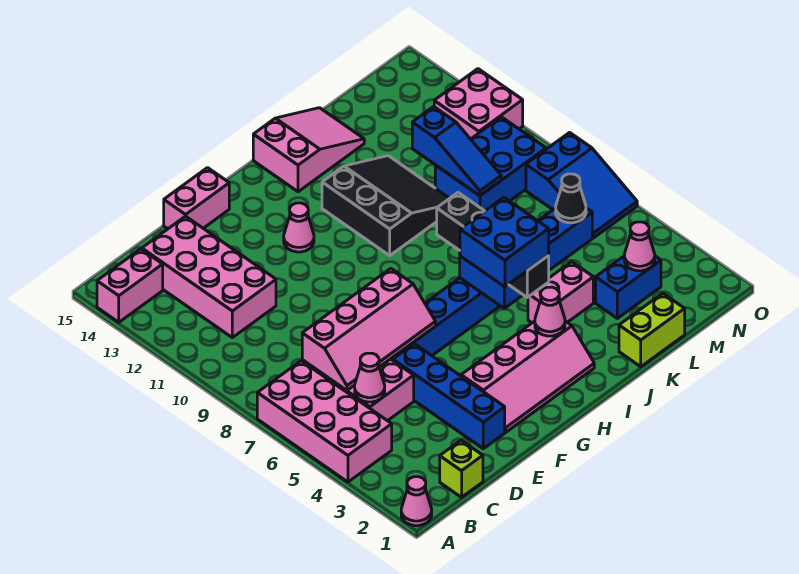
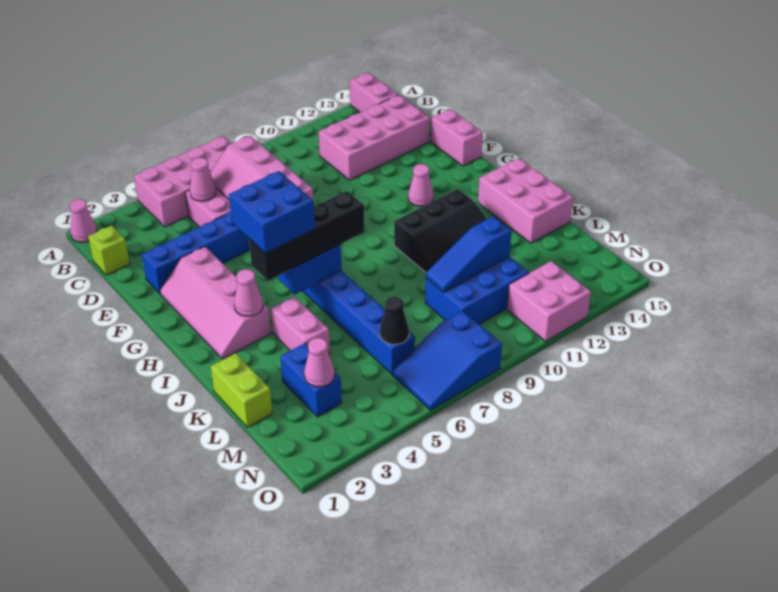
pink 2x3 slope [253,108,364,192] -> pink 2x3 brick [478,158,573,243]
blue 2x3 brick [435,117,546,211] -> blue 2x3 brick turned to [425,257,529,324]

